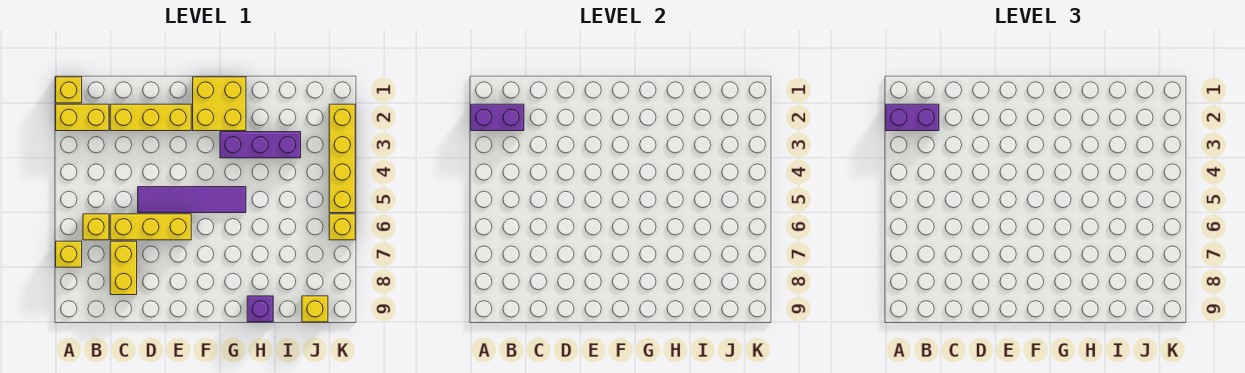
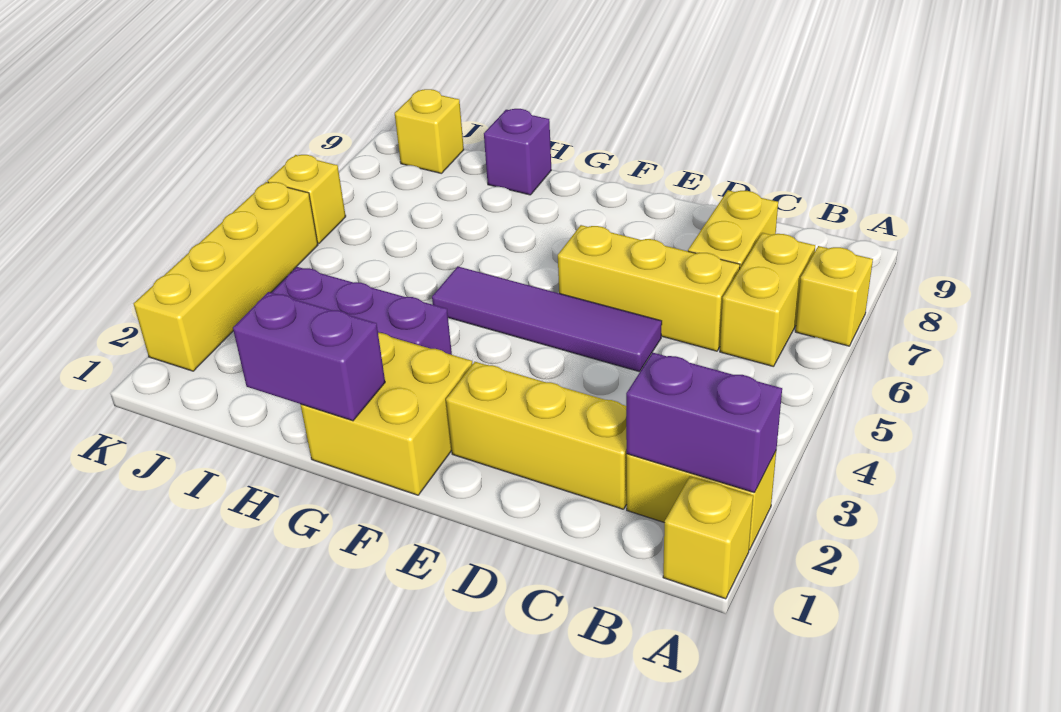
purple 1x2 brick [886,104,939,131] -> purple 1x2 brick moved to [233,292,385,421]
yellow 1x1 brick [83,214,109,240] -> yellow 1x2 brick [720,233,815,367]

